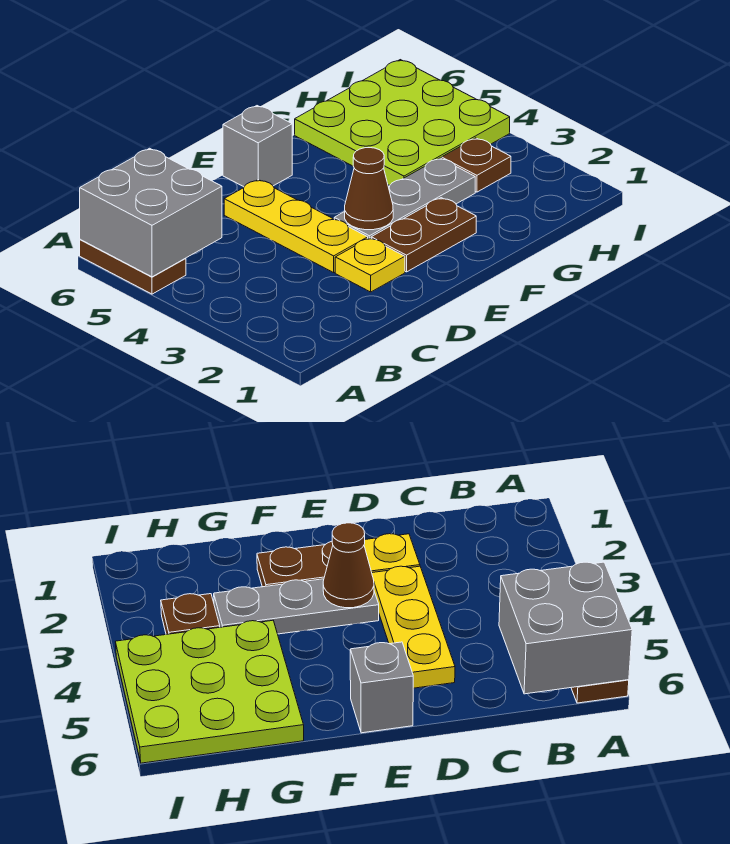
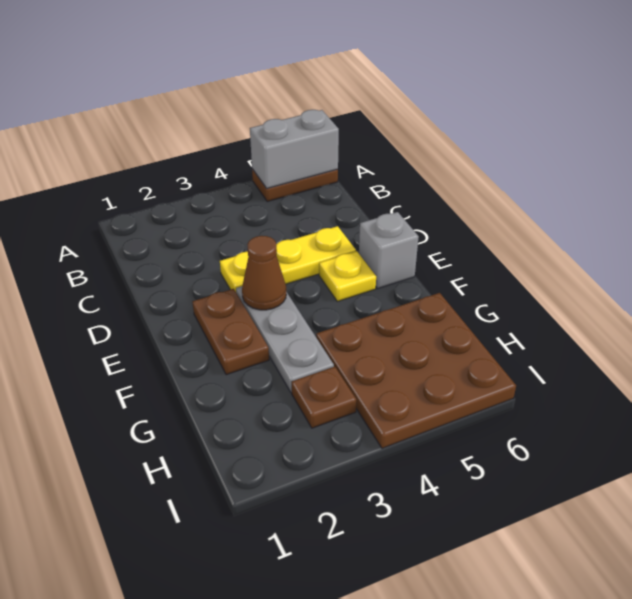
grey 2x2 brick [80,148,222,277] -> grey 1x2 brick [250,110,339,188]
yellow 1x1 plate [335,238,405,292] -> yellow 1x1 plate moved to [319,251,376,301]
lime 3x3 plate [295,60,510,185] -> brown 3x3 plate [316,293,516,448]

